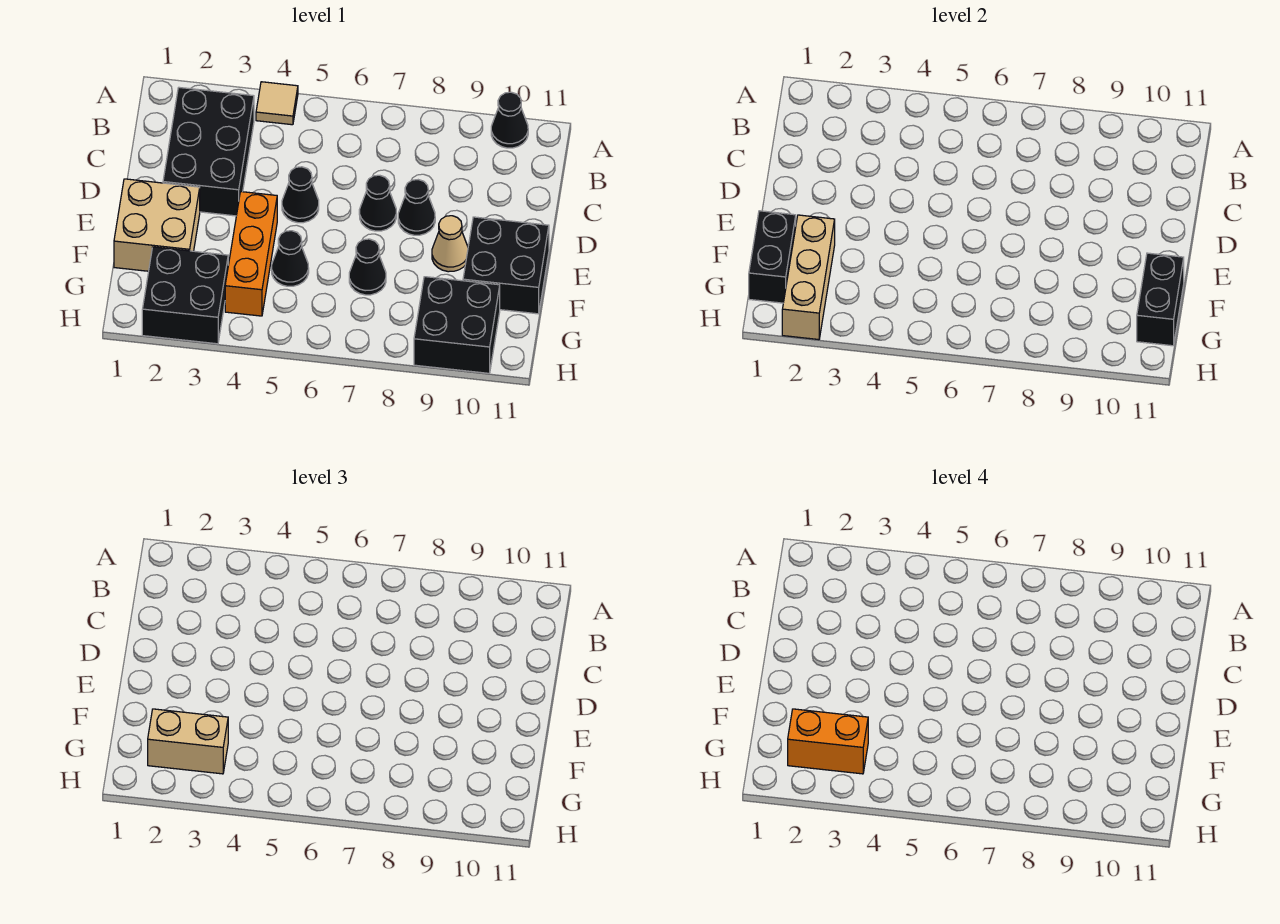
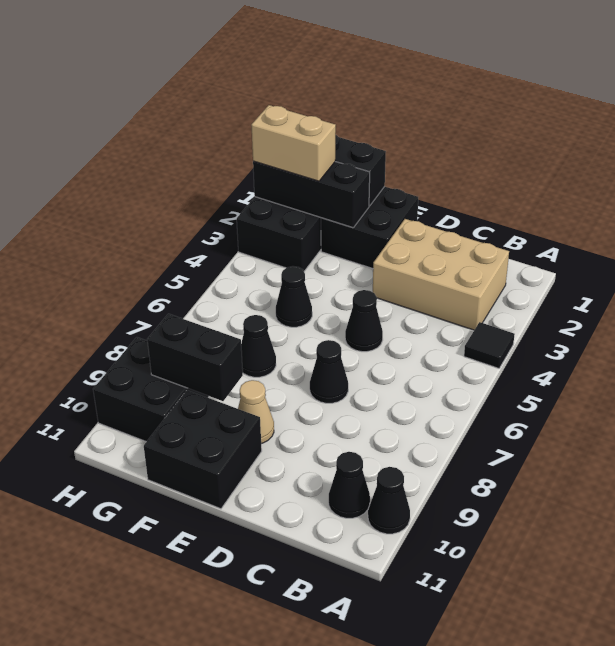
tan 1x1 tile [256,82,298,125] -> black 1x1 tile [464,322,515,368]
black 2x3 brick [163,87,254,216] -> tan 2x3 brick [373,219,509,330]
black 1x1 cone [398,180,435,235] -> black 1x1 cone moved to [329,452,370,518]
tan 2x2 brick [114,179,200,271] -> black 2x2 brick [321,187,418,269]
orange 1x3 brick [225,192,277,316] -> none
tan 1x3 brick [782,215,835,340] -> black 1x3 brick [253,161,370,228]
black 1x2 brick [1137,253,1184,346] -> black 1x2 brick moved to [147,314,243,401]
tan 1x2 brick [148,709,228,774] -> tan 1x2 brick turned to [251,105,336,181]
orange 1x2 brick [788,709,868,774] -> none

